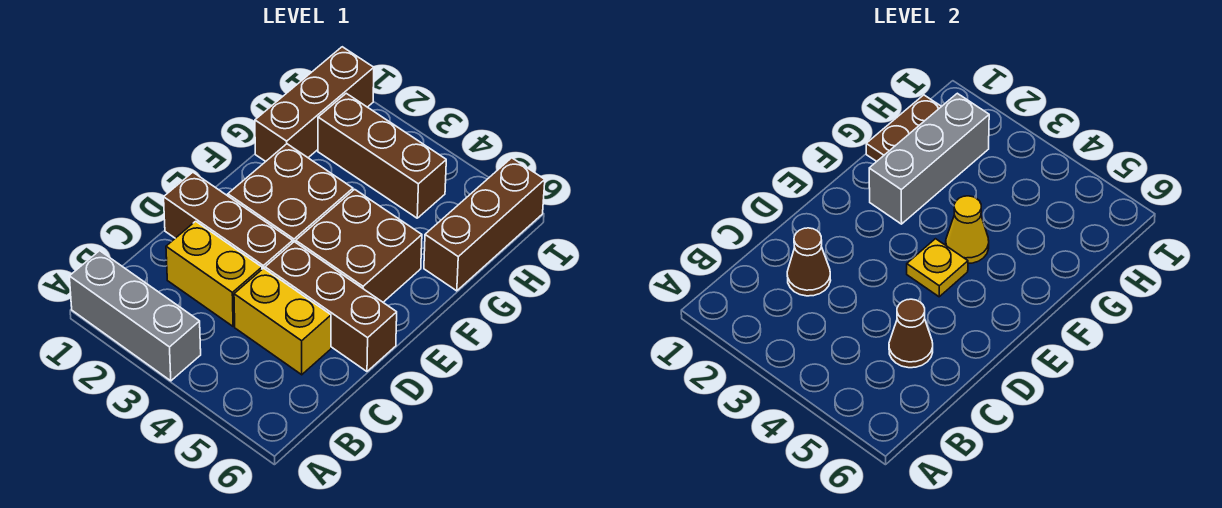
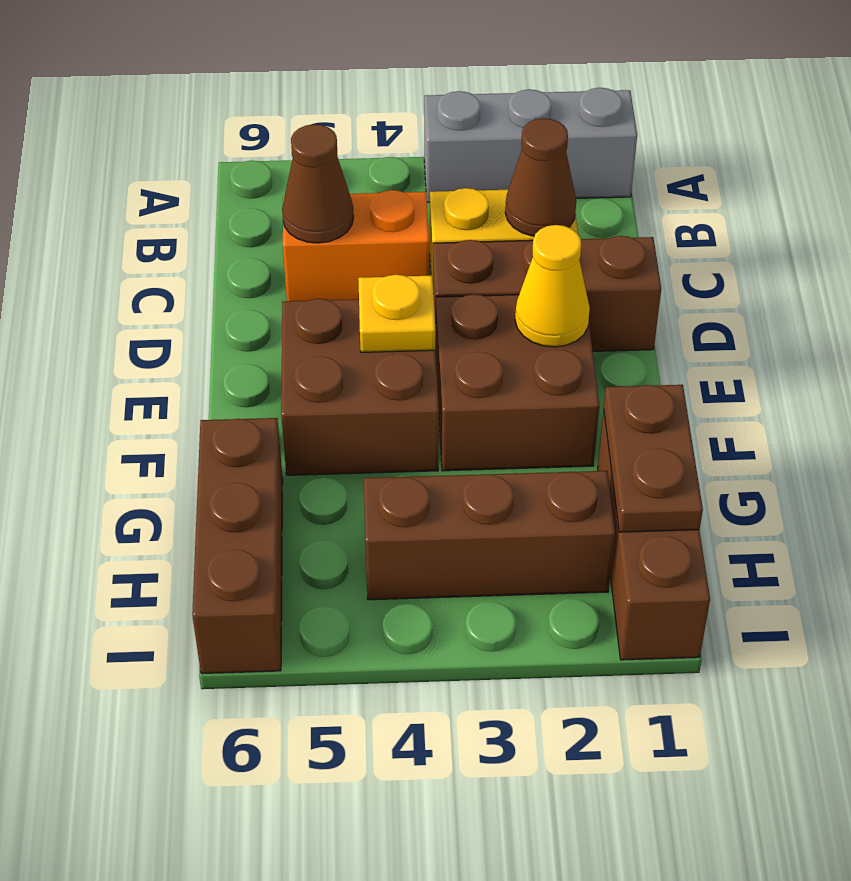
yellow 1x2 brick [234,268,331,375] -> orange 1x2 brick [283,190,429,301]
brown 1x3 brick [265,242,397,371] -> none
grey 1x3 brick [869,93,989,224] -> none
yellow 1x1 cone [946,196,989,263] -> yellow 1x1 cone moved to [515,225,590,347]

